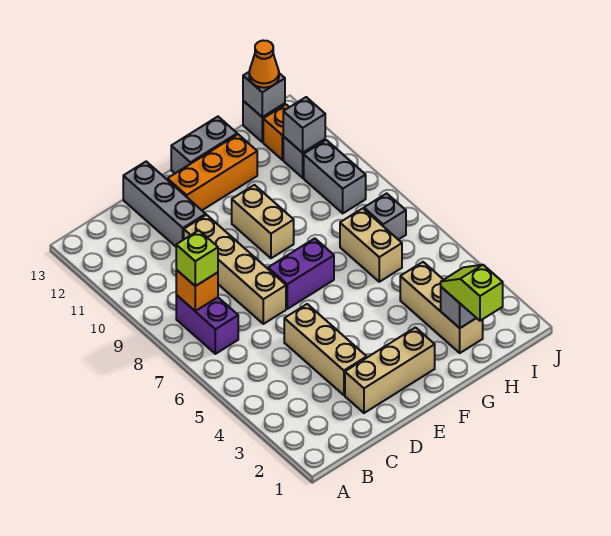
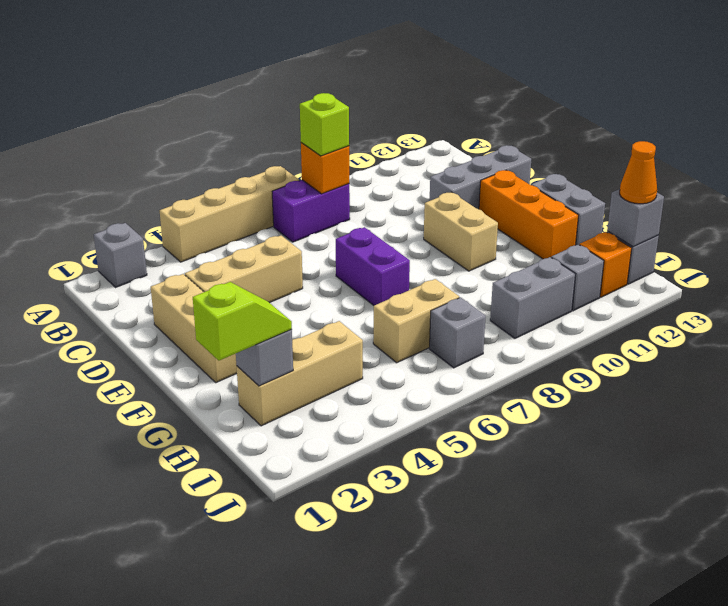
tan 1x4 brick [184,215,286,324] -> tan 1x4 brick moved to [160,166,300,262]
tan 1x2 brick [232,185,294,258] -> tan 1x2 brick turned to [424,192,498,271]
grey 1x1 brick [283,97,325,153] -> grey 1x1 brick moved to [94,223,147,287]

